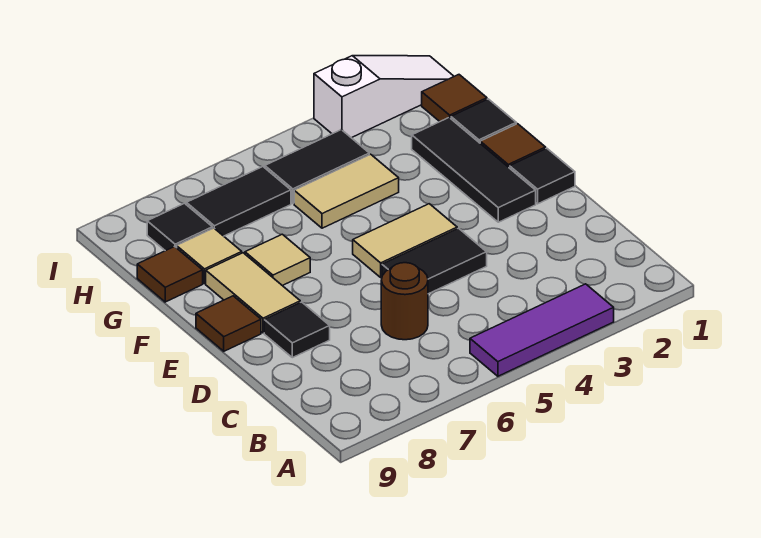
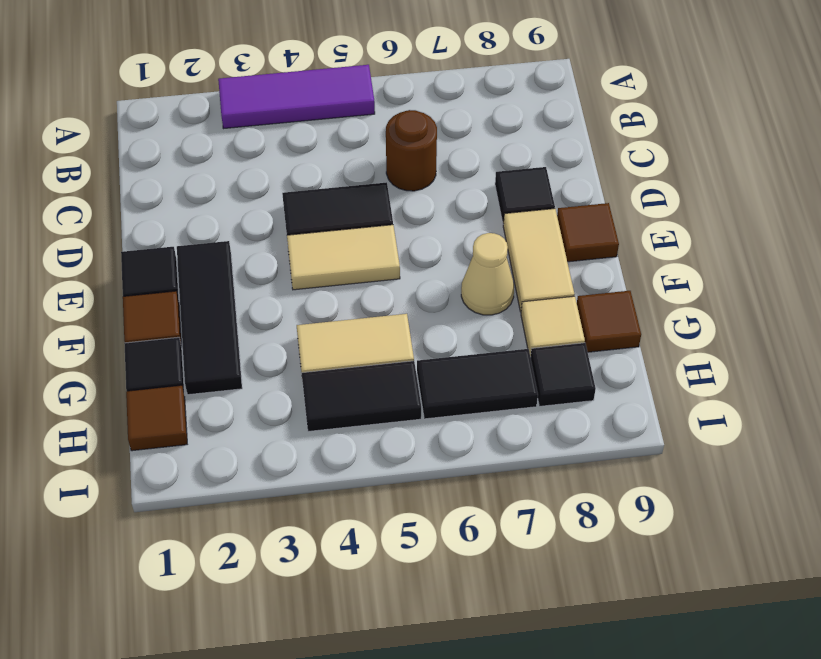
tan 1x1 tile [245,234,310,286] -> tan 1x1 cone [461,233,514,315]
white 1x3 slope [314,56,454,138] -> none

